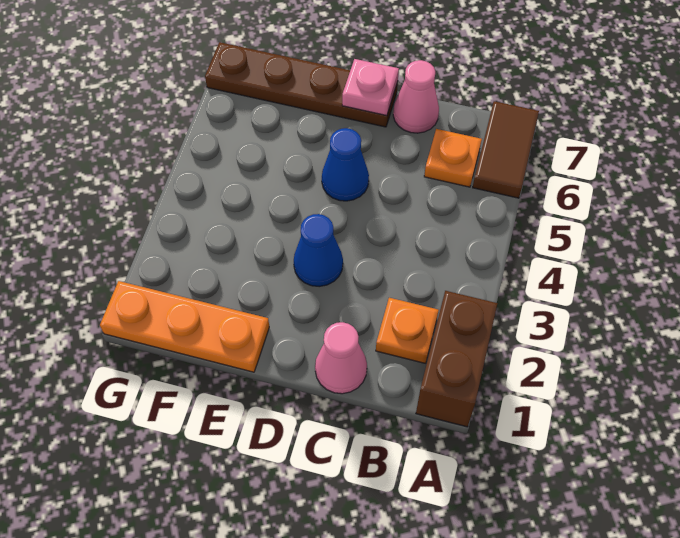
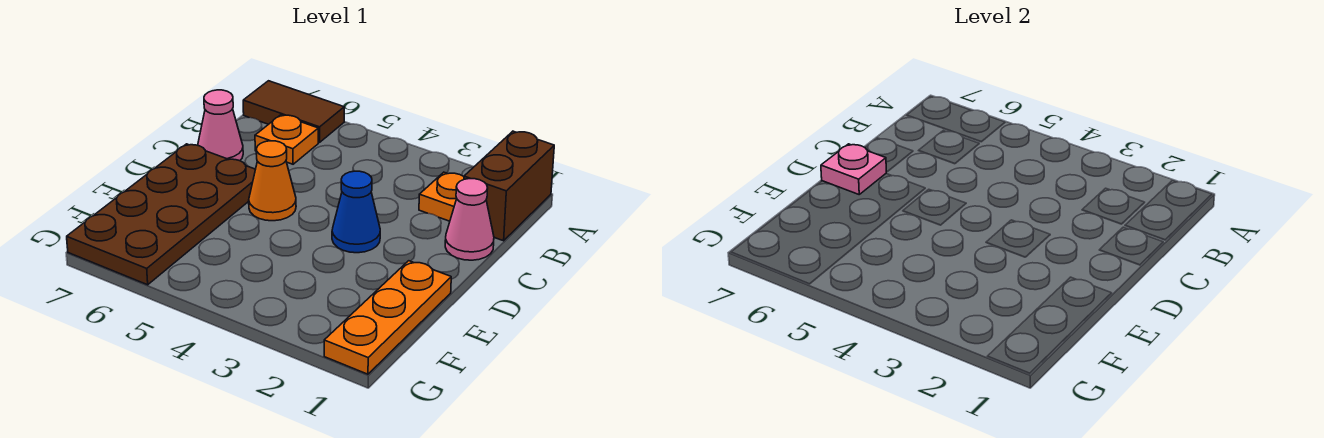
brown 1x2 brick [416,291,498,427] -> brown 1x2 brick turned to [464,131,554,241]
blue 1x1 cone [322,128,369,201] -> orange 1x1 cone [249,141,296,221]
brown 1x4 plate [205,42,398,127] -> brown 2x4 plate [67,144,256,285]

